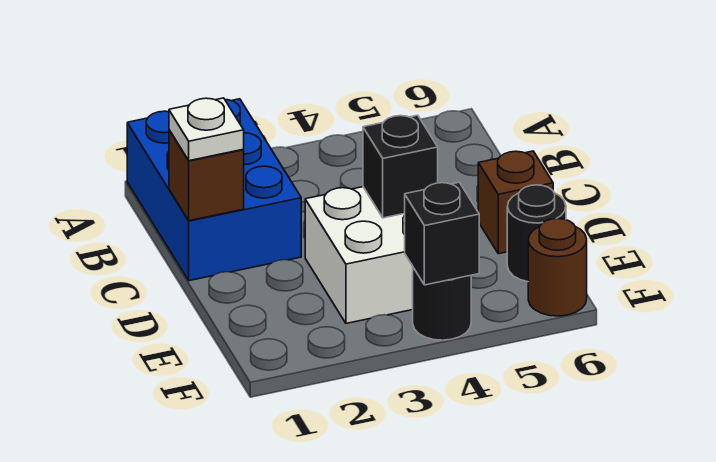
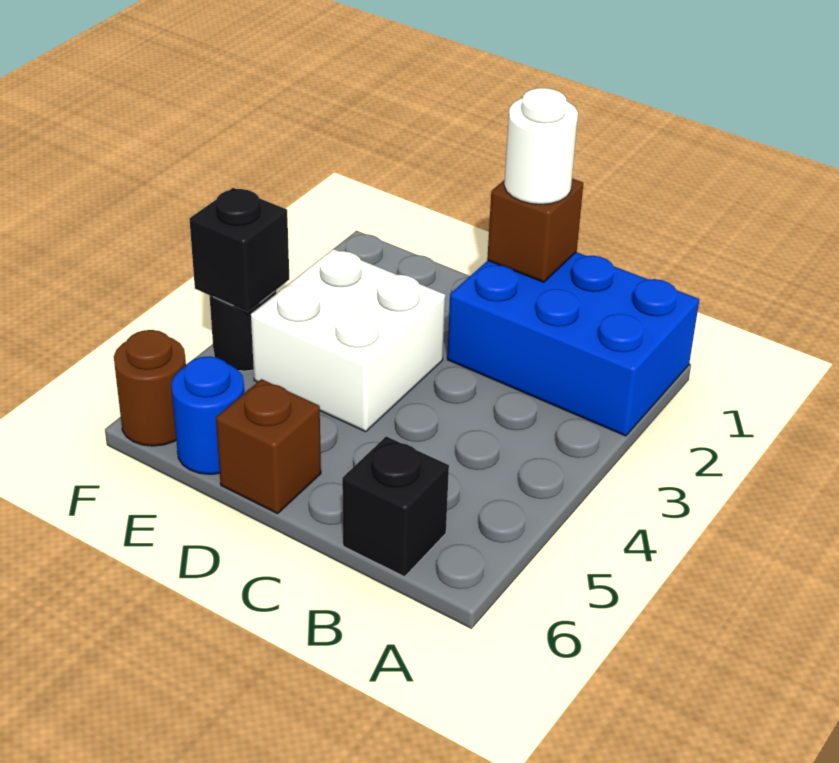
white 1x1 plate [169,98,244,161] -> white 1x1 round brick [504,88,578,204]
black 1x1 brick [363,115,438,218] -> black 1x1 brick moved to [342,436,449,577]
black 1x1 round brick [507,185,566,282] -> blue 1x1 round brick [171,357,244,474]

